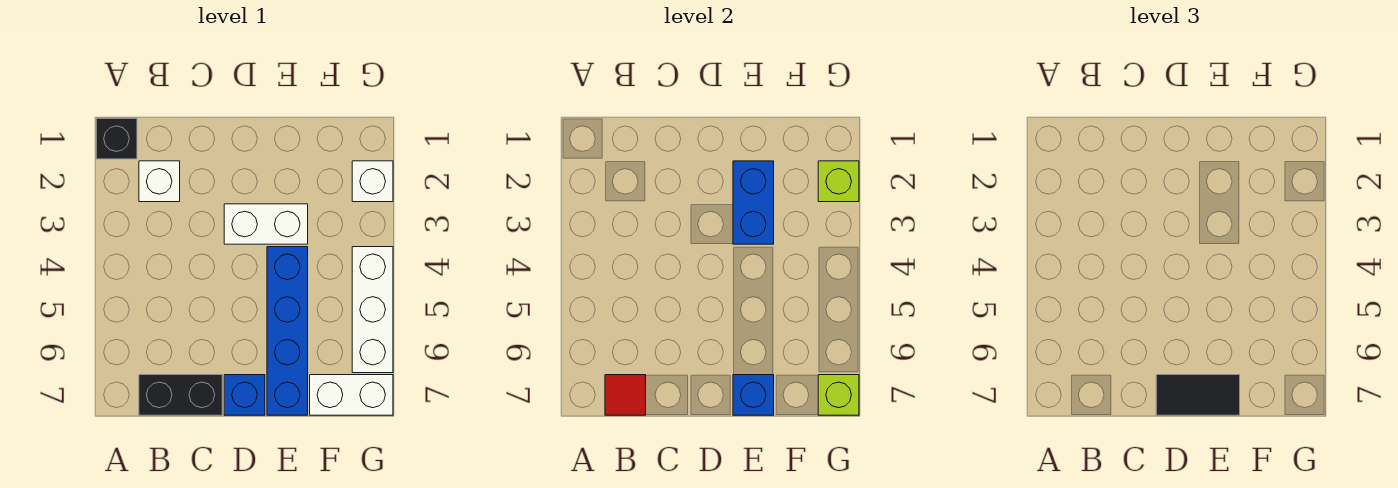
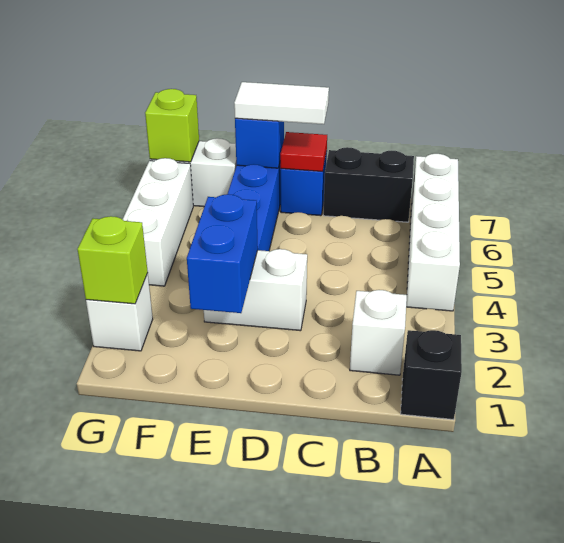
none -> white 1x4 brick [406,154,460,311]
red 1x1 tile [605,375,646,415] -> red 1x1 tile moved to [280,132,327,172]
black 1x2 tile [1156,375,1240,415] -> white 1x2 tile [234,82,329,124]

